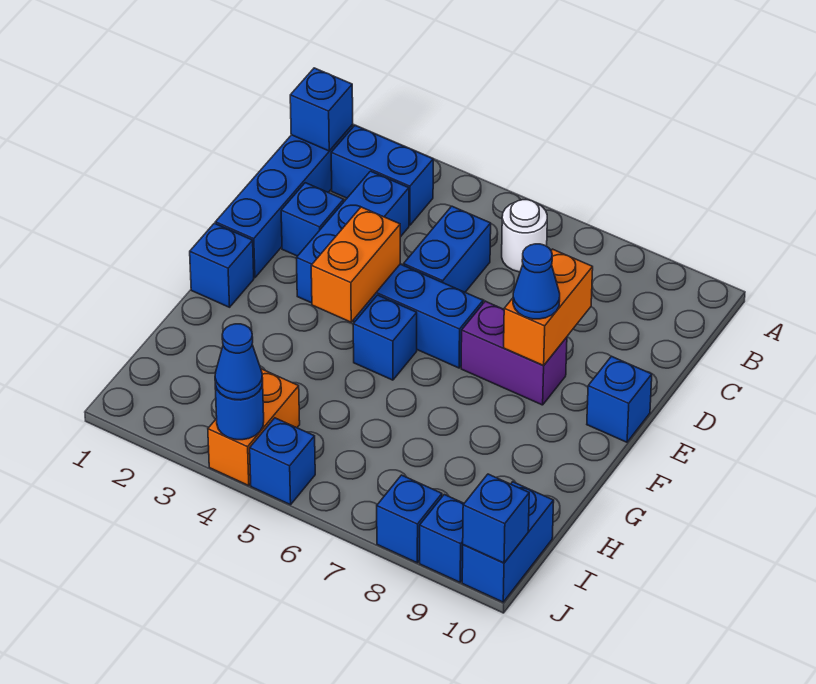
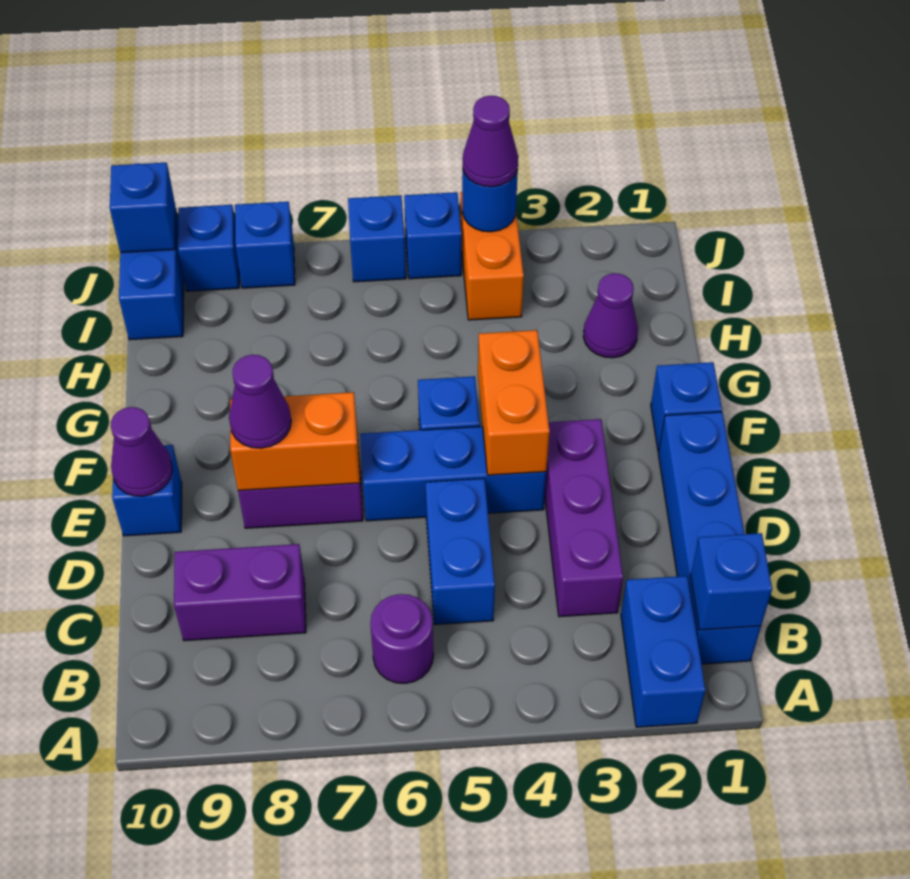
blue 1x2 brick [331,125,433,225] -> blue 1x2 brick turned to [621,576,706,727]
white 1x1 round brick [502,200,547,272] -> purple 1x1 round brick [370,594,433,683]
blue 1x3 brick [297,171,409,303] -> purple 1x3 brick [545,419,623,617]
none -> purple 1x2 brick [174,544,306,641]
blue 1x1 brick [281,183,344,256] -> blue 1x1 brick moved to [348,195,406,282]
orange 1x2 brick [504,249,593,365] -> orange 1x2 brick turned to [230,392,360,491]
blue 1x1 cone [513,244,560,319] -> purple 1x1 cone [229,355,291,448]
none -> purple 1x1 cone [111,407,172,496]
none -> purple 1x1 cone [583,273,638,358]
blue 1x1 cone [215,324,263,400] -> purple 1x1 cone [463,96,518,187]

